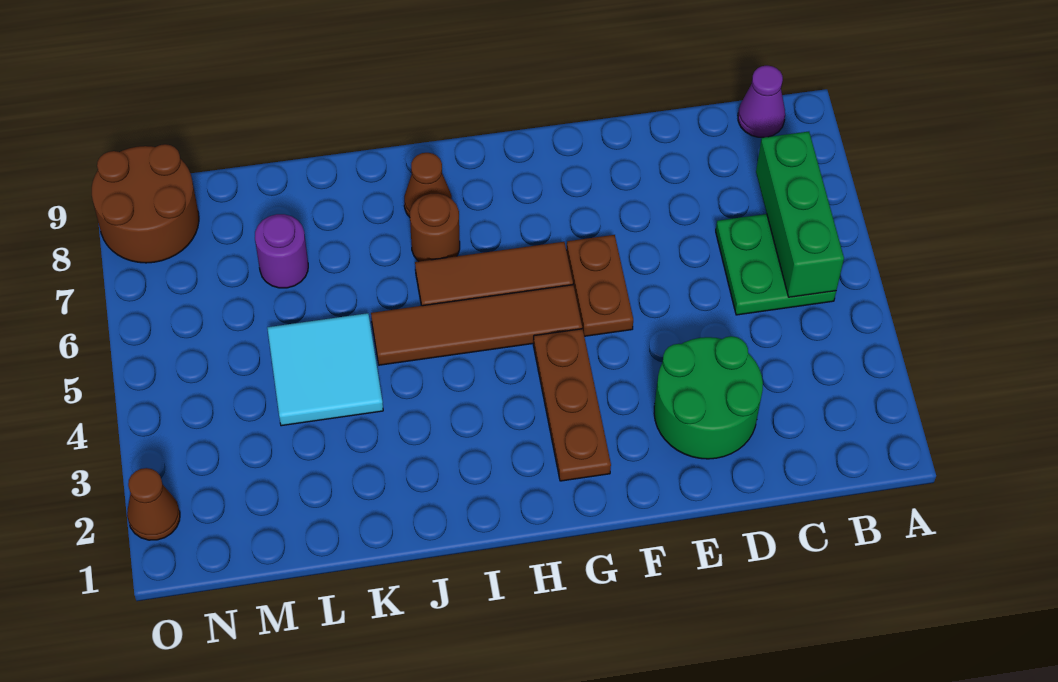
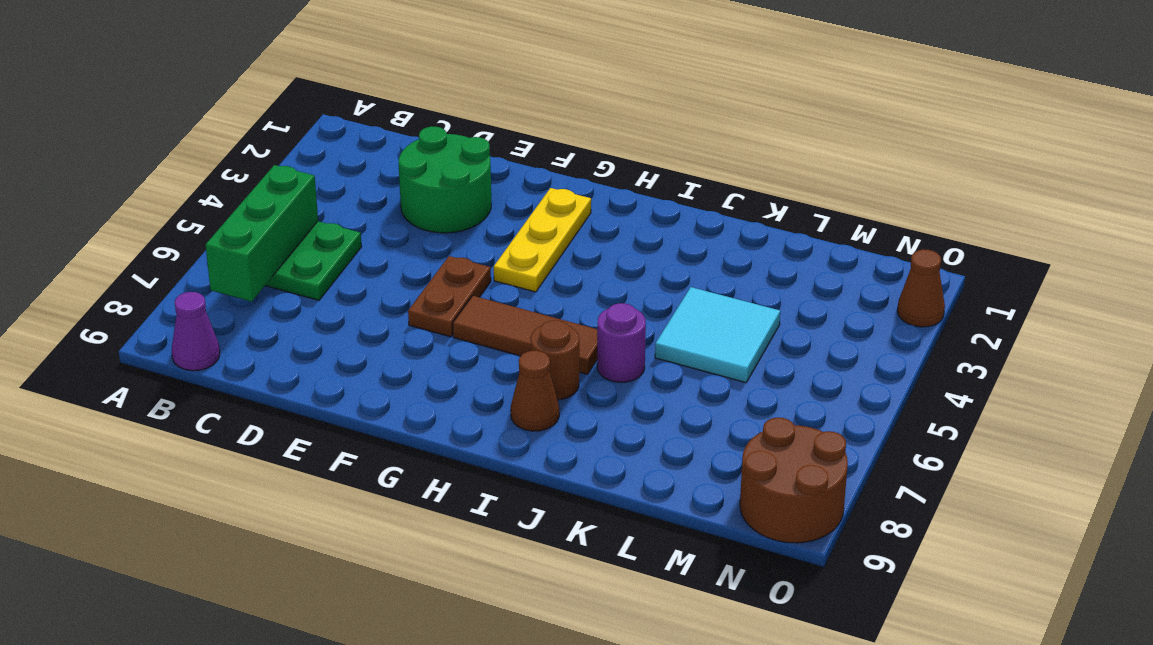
brown 1x3 plate [533,329,611,481] -> yellow 1x3 plate [494,188,591,292]
brown 1x4 tile [371,285,582,365] -> none
purple 1x1 round brick [255,214,308,288] -> purple 1x1 round brick moved to [597,303,646,382]

